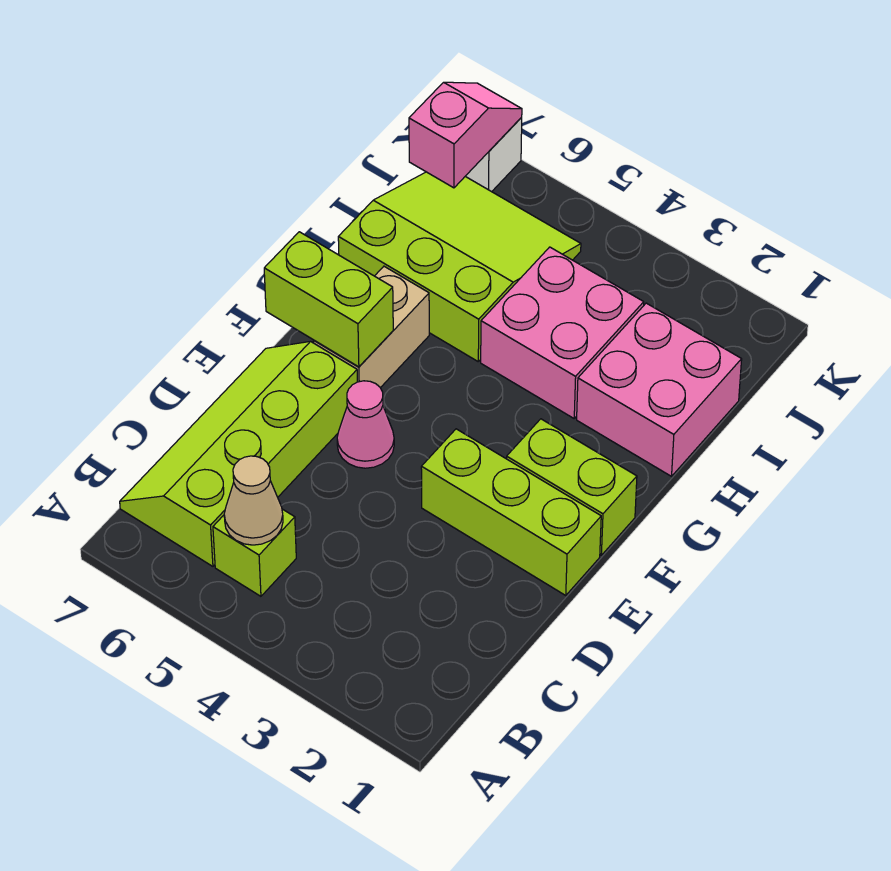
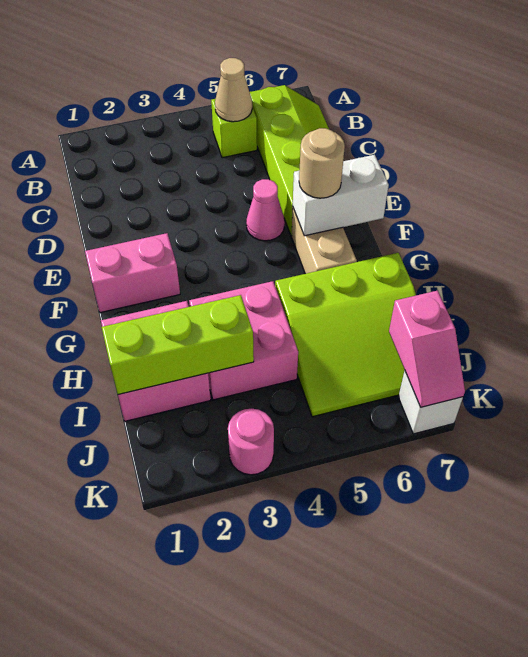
lime 1x3 brick [421,429,601,595] -> lime 1x3 brick moved to [102,295,254,395]
lime 1x2 brick [507,419,637,555] -> pink 1x2 brick [85,233,180,313]
lime 1x2 brick [264,232,393,367] -> white 1x2 brick [293,155,389,236]
none -> tan 1x1 round brick [299,128,345,198]
none -> pink 1x1 round brick [228,409,274,475]

